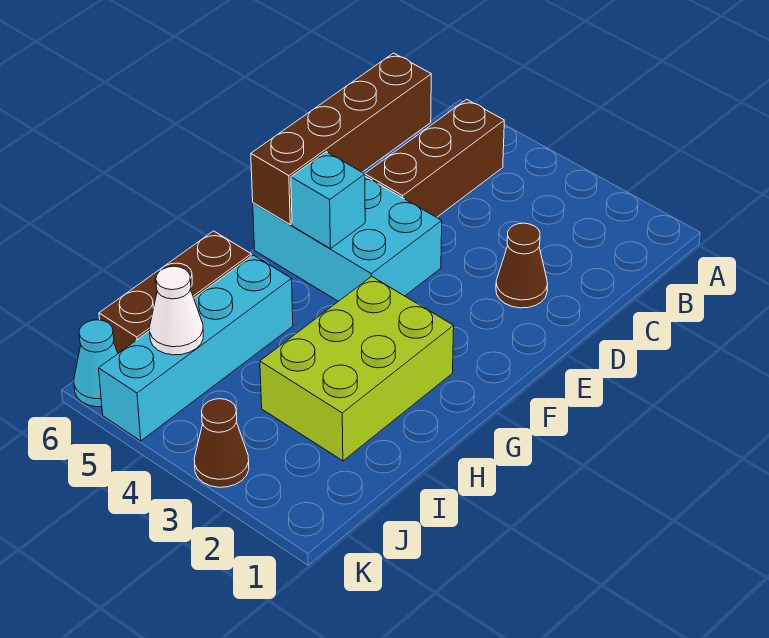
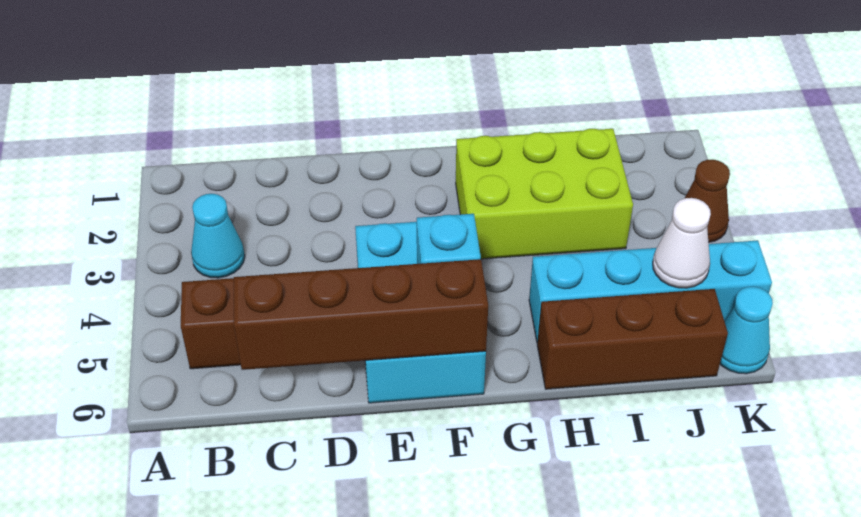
none -> cyan 1x1 cone [191,194,245,278]
brown 1x1 cone [496,223,548,308] -> none

